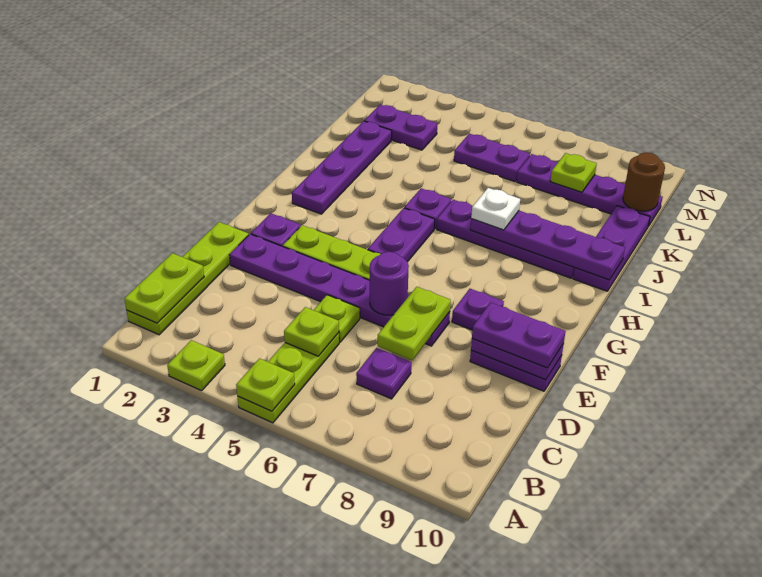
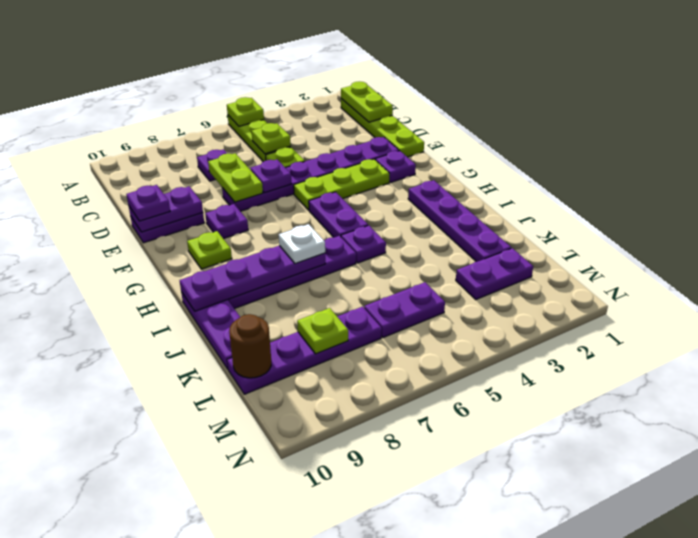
lime 1x1 plate [167,340,225,391] -> lime 1x1 plate moved to [187,231,232,269]
purple 1x1 round brick [370,252,409,315] -> purple 1x1 plate [250,160,292,193]
purple 1x2 plate [472,302,566,368] -> purple 1x1 plate [126,185,170,221]

